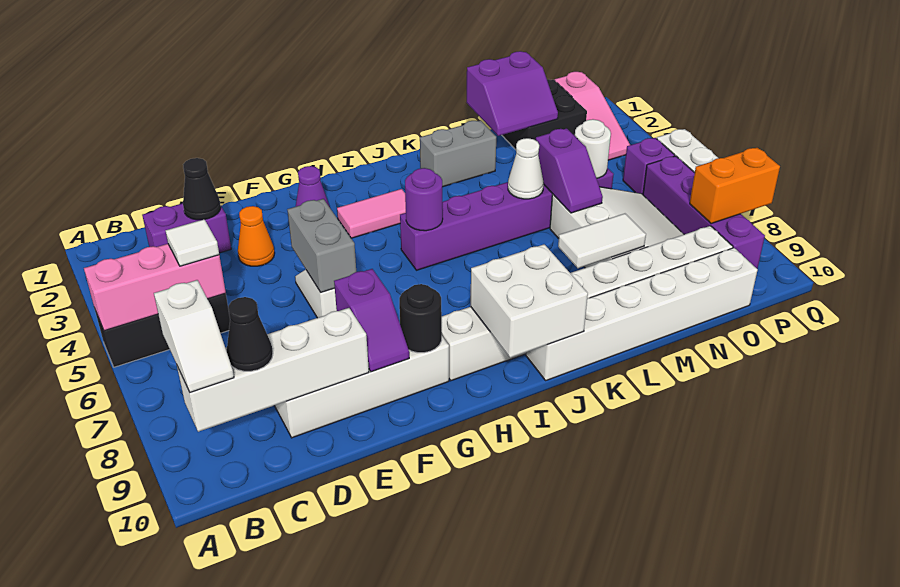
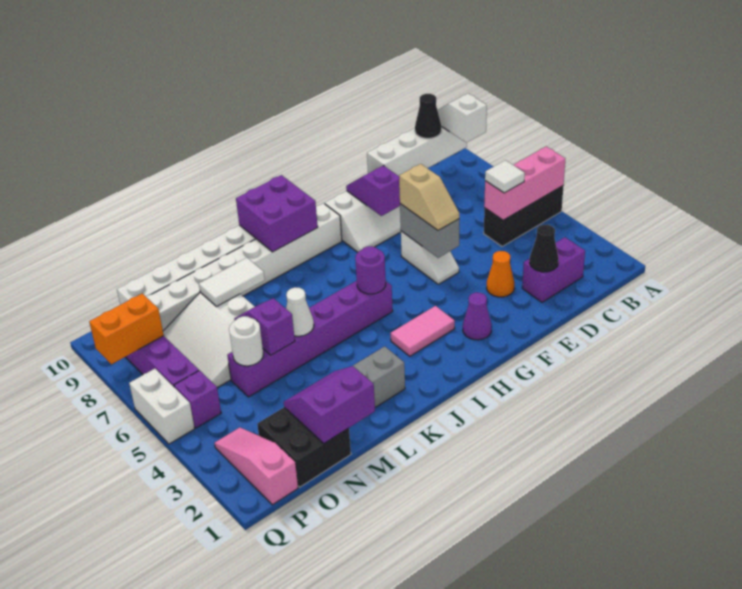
none -> tan 1x2 slope [399,164,459,231]
black 1x1 round brick [399,284,442,353] -> none
white 2x2 brick [471,244,588,358] -> purple 2x2 brick [236,175,318,252]

